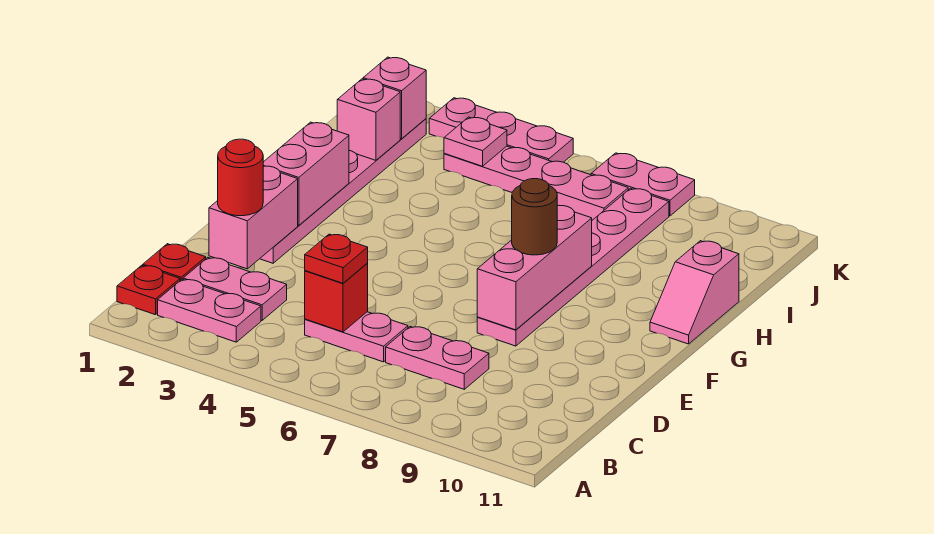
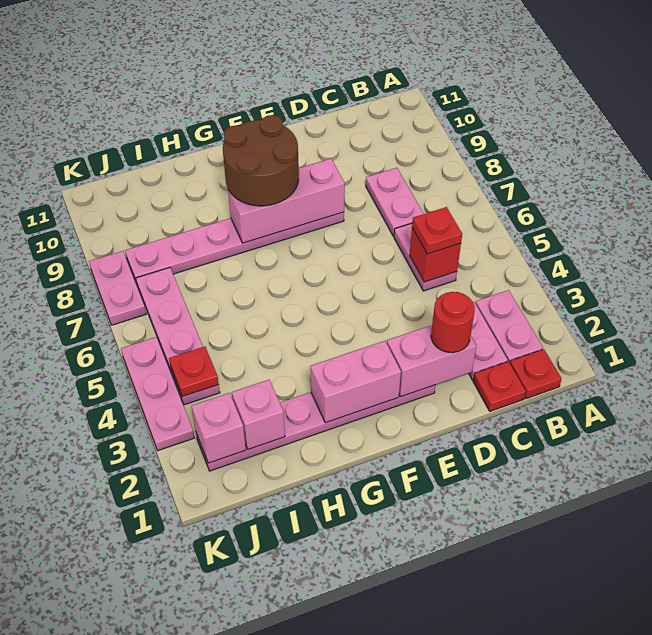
brown 1x1 round brick [512,179,557,255] -> brown 2x2 round brick [223,115,299,206]
pink 1x2 slope [650,241,739,344] -> none
pink 1x1 plate [444,117,507,166] -> red 1x1 plate [169,347,219,397]

